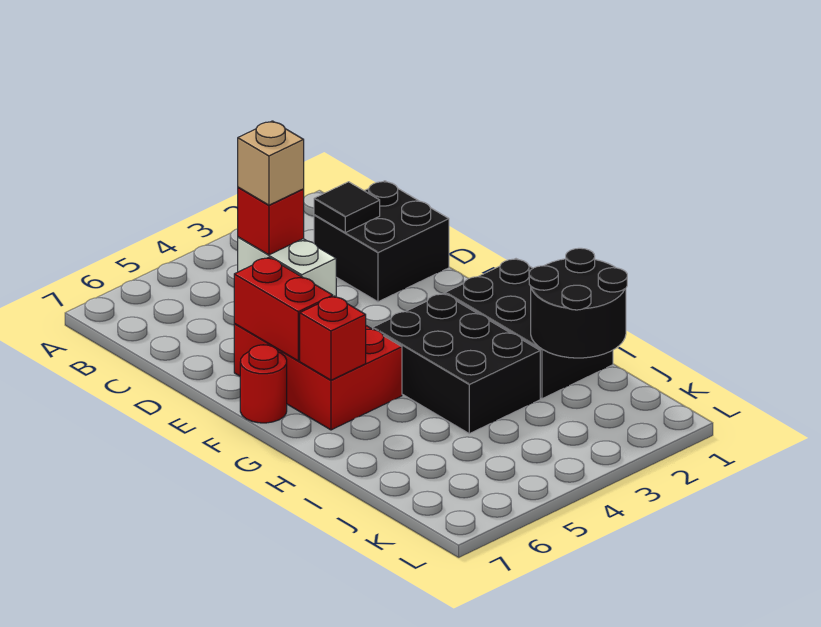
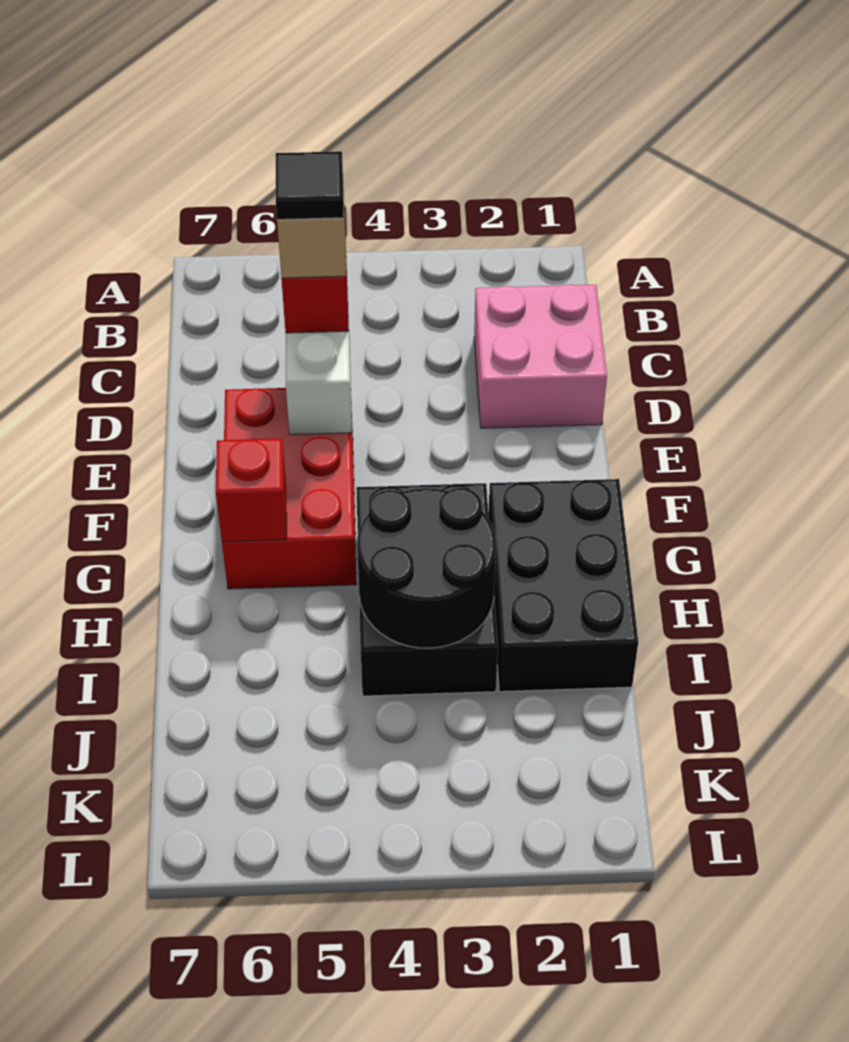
black 2x2 brick [314,181,449,302] -> pink 2x2 brick [474,284,607,428]
black 1x1 tile [314,182,380,233] -> black 1x1 tile moved to [276,151,344,220]
red 1x2 brick [234,257,333,361] -> none
red 1x1 round brick [240,345,287,423] -> none
black 2x2 round brick [529,248,627,358] -> black 2x2 round brick moved to [357,488,496,648]

